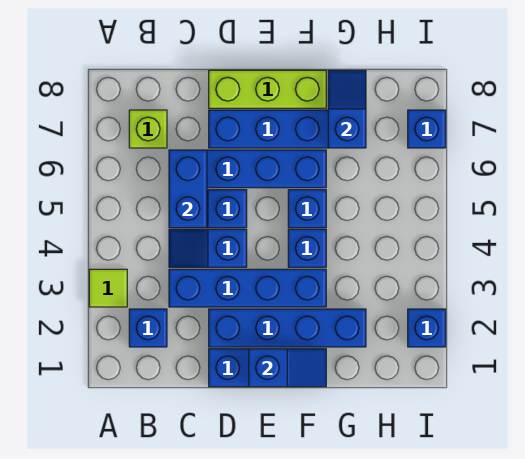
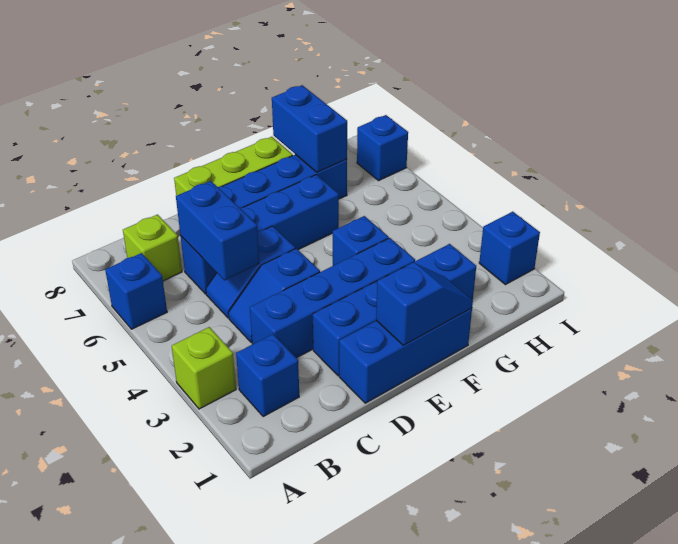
lime 1x1 tile [89,269,127,307] -> lime 1x1 brick [172,327,236,409]
blue 1x1 brick [288,190,326,228] -> blue 1x1 brick moved to [105,253,167,329]
blue 1x2 slope [328,70,366,148] -> blue 1x2 brick [272,85,347,172]

